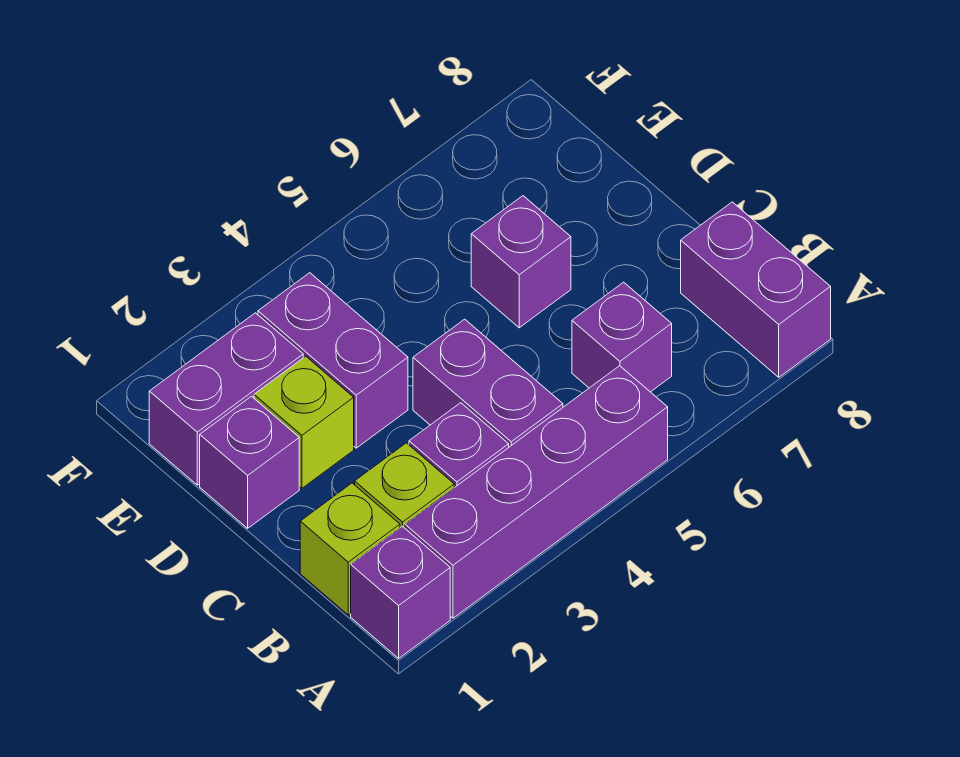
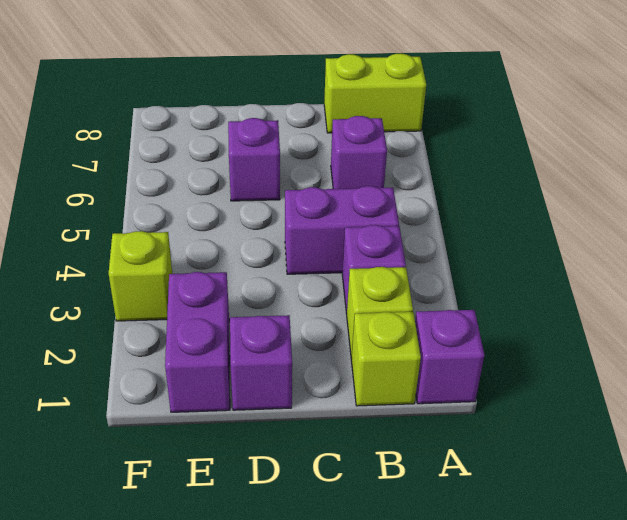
purple 1x4 brick [405,366,668,618] -> none
purple 1x2 brick [681,202,831,377] -> lime 1x2 brick [324,54,426,133]
lime 1x1 brick [254,356,354,488] -> lime 1x1 brick moved to [109,231,172,321]
purple 1x2 brick [258,273,408,448] -> none

